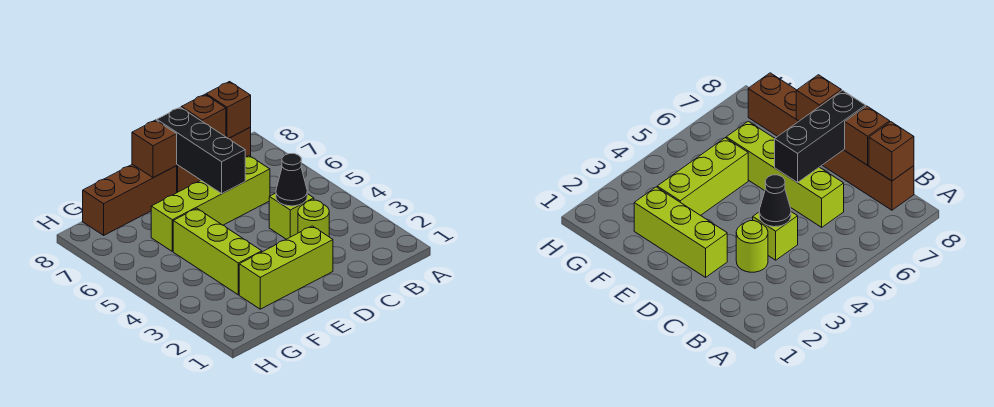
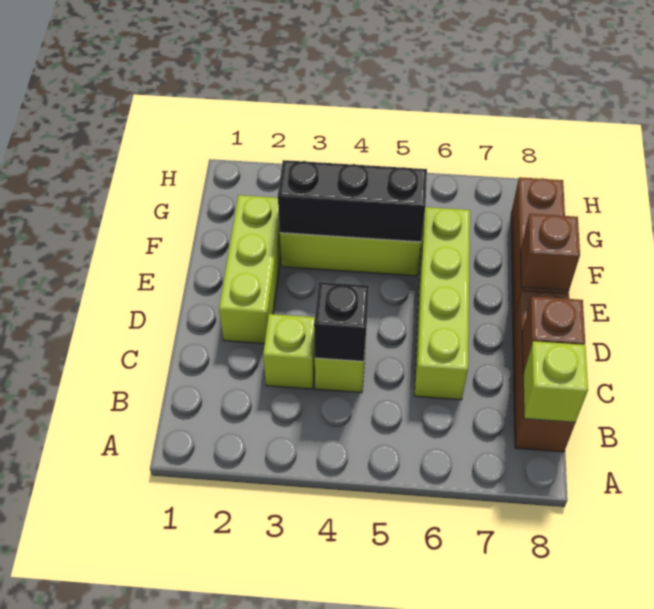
brown 1x1 brick [206,82,251,139] -> lime 1x1 brick [523,341,588,422]
lime 1x1 round brick [298,200,329,237] -> lime 1x1 brick [263,314,315,389]
black 1x1 cone [276,154,307,206] -> black 1x1 brick [314,282,369,361]
black 1x3 brick [157,107,245,194] -> black 1x3 brick moved to [278,160,427,242]

